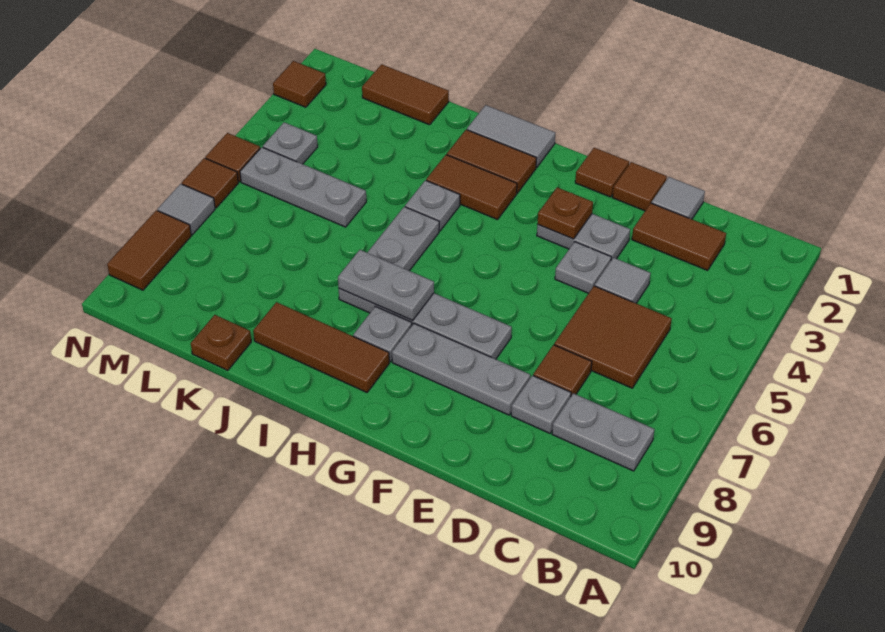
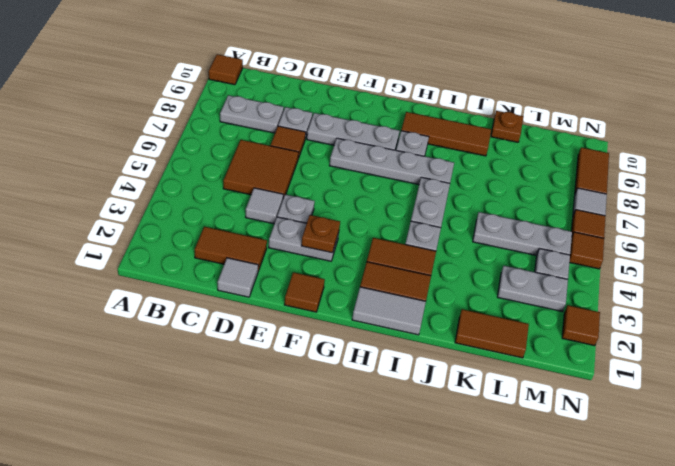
brown 1x1 tile [612,162,667,211] -> brown 1x1 tile moved to [209,54,243,85]
grey 1x2 plate [338,250,434,321] -> grey 1x2 plate moved to [498,266,568,312]

